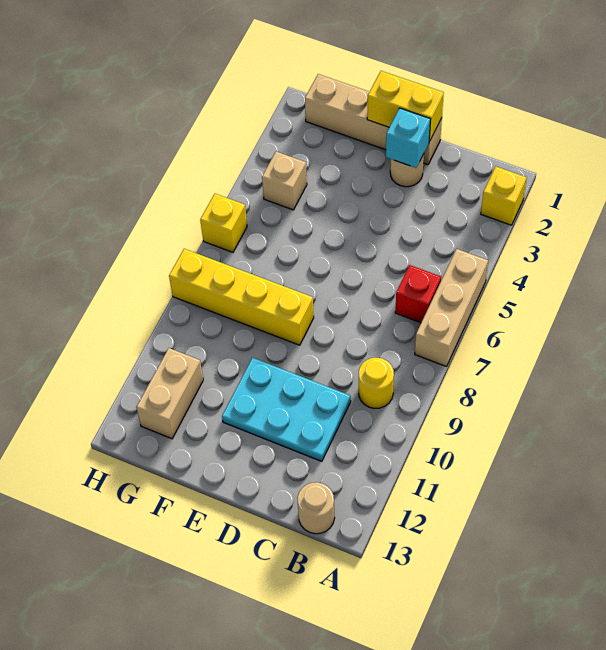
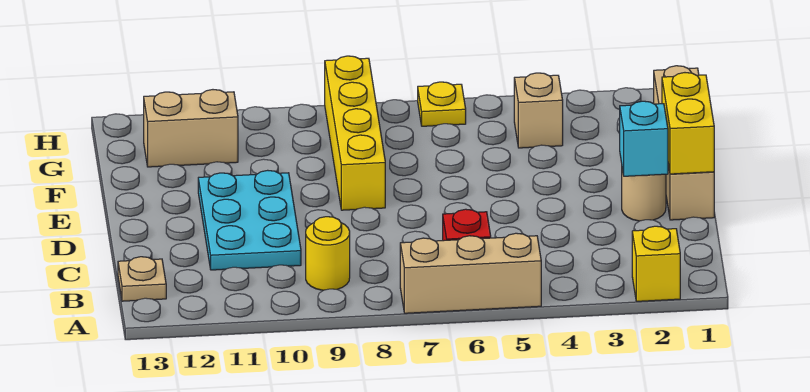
tan 1x1 round brick [297,482,335,534] -> tan 1x1 plate [118,257,166,301]
yellow 1x1 brick [200,194,247,252] -> yellow 1x1 plate [418,82,466,126]

